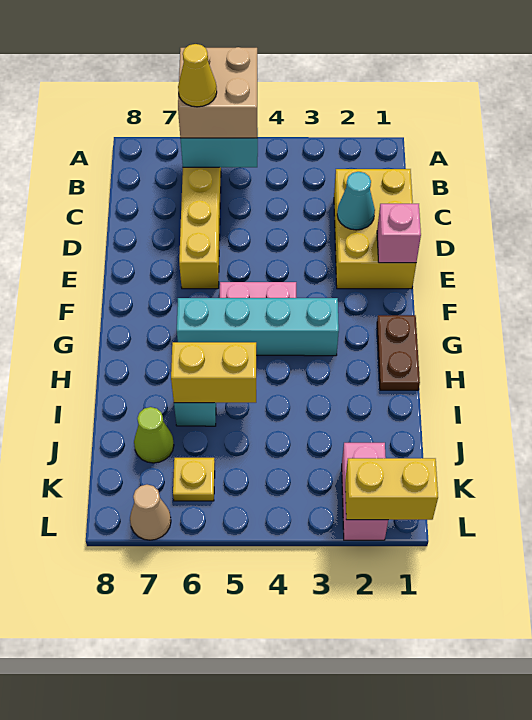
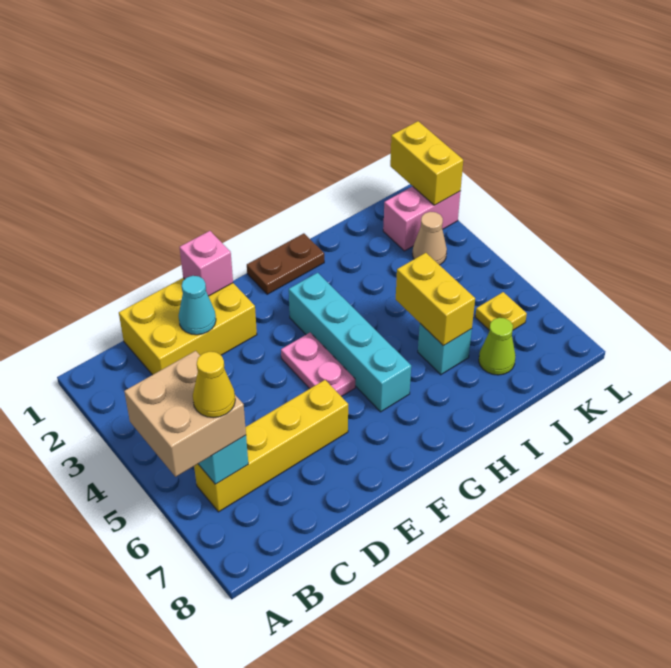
tan 1x1 cone [130,485,171,540] -> tan 1x1 cone moved to [412,212,447,265]

